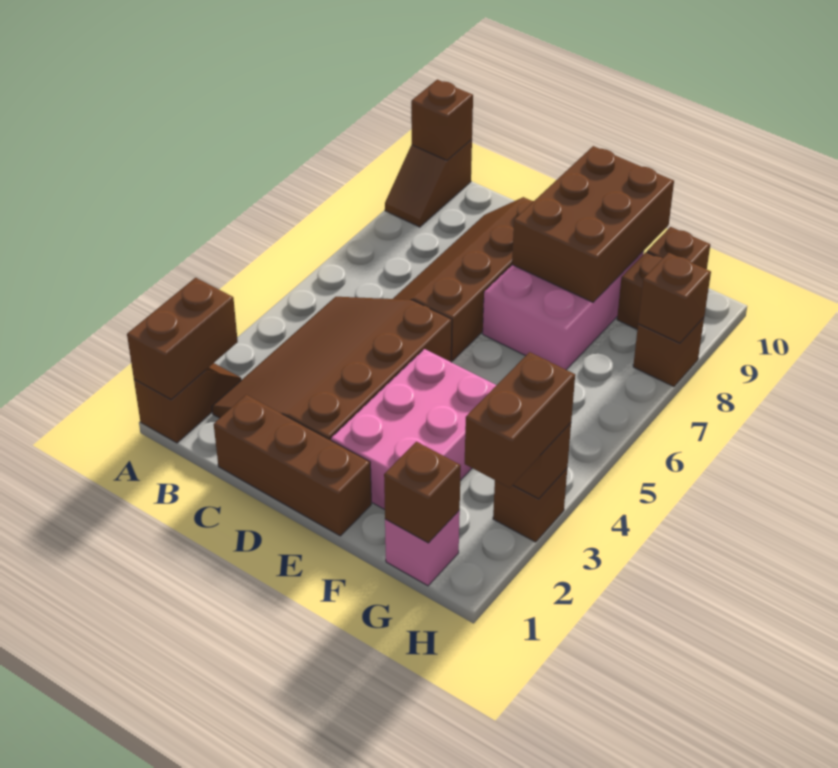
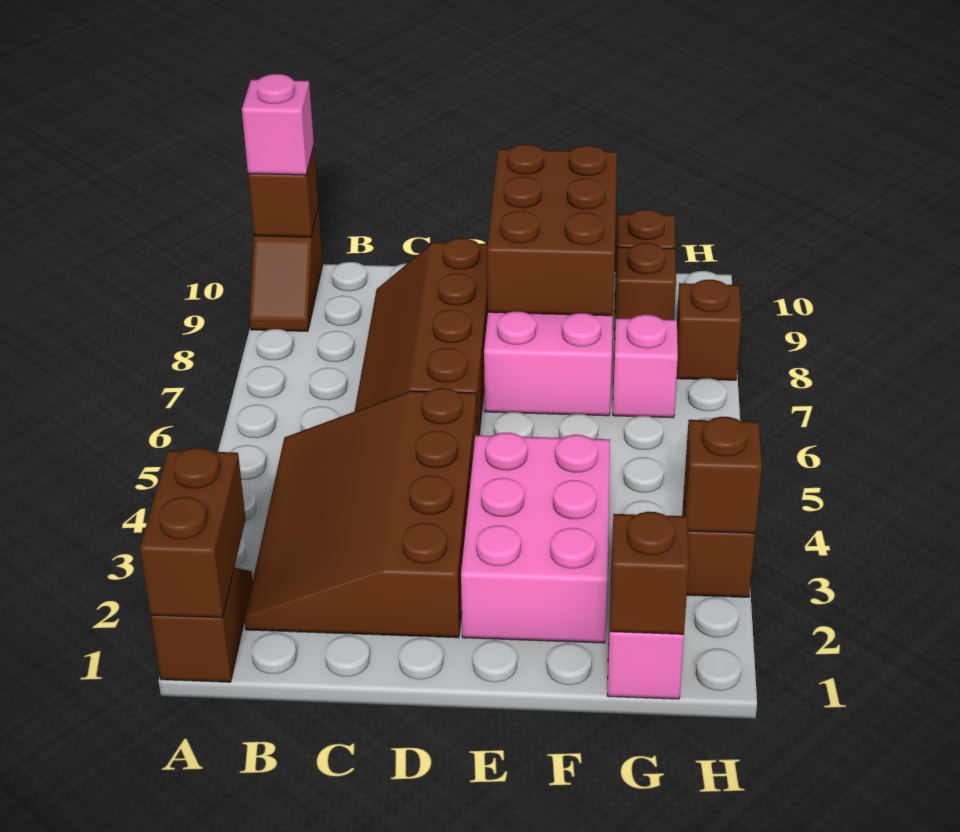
none -> pink 1x1 brick [242,74,314,175]
brown 1x3 brick [214,395,371,536] -> none
none -> pink 1x1 brick [613,315,678,418]
brown 1x2 brick [465,352,575,488] -> none
brown 1x1 brick [638,253,711,343] -> none

